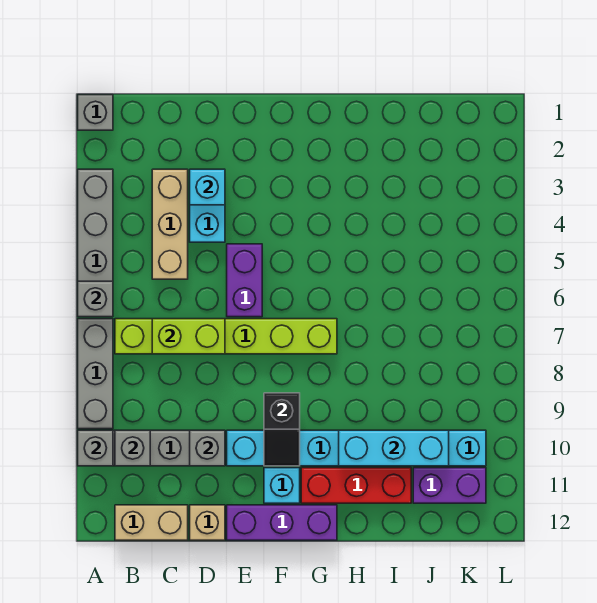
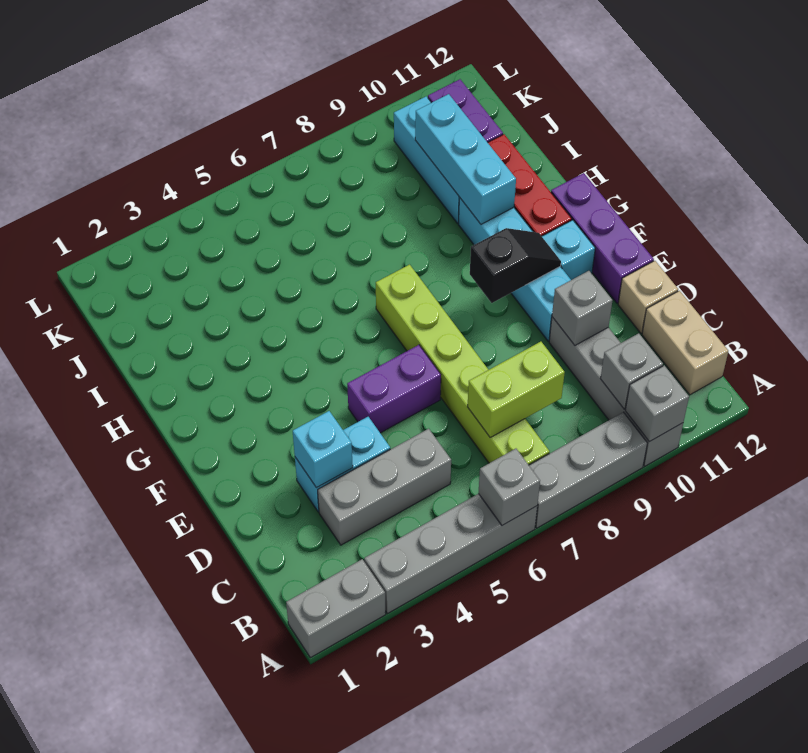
grey 1x1 brick [78,95,113,130] -> grey 1x2 brick [286,559,386,658]
tan 1x3 brick [152,169,188,279] -> grey 1x3 brick [318,429,451,545]
lime 1x2 brick [152,319,225,354] -> lime 1x2 brick turned to [468,342,565,437]

